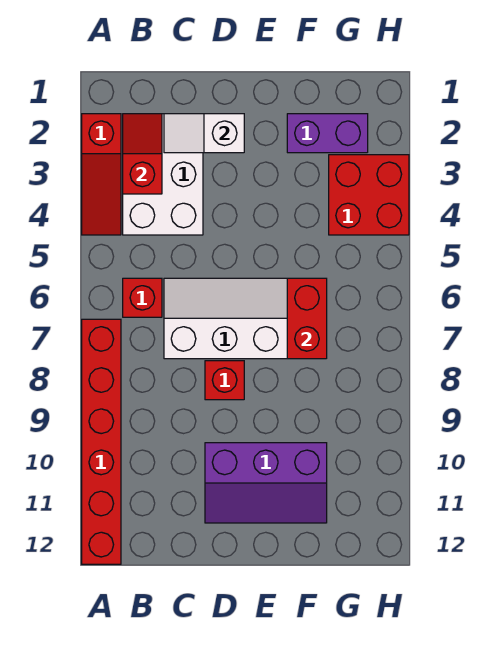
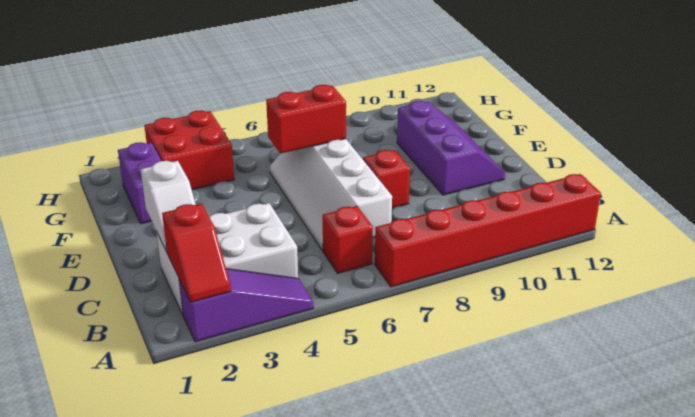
red 1x3 slope [82,114,121,235] -> purple 1x3 slope [179,269,313,342]
red 1x2 slope [123,114,162,194] -> red 1x2 slope turned to [162,204,231,302]

